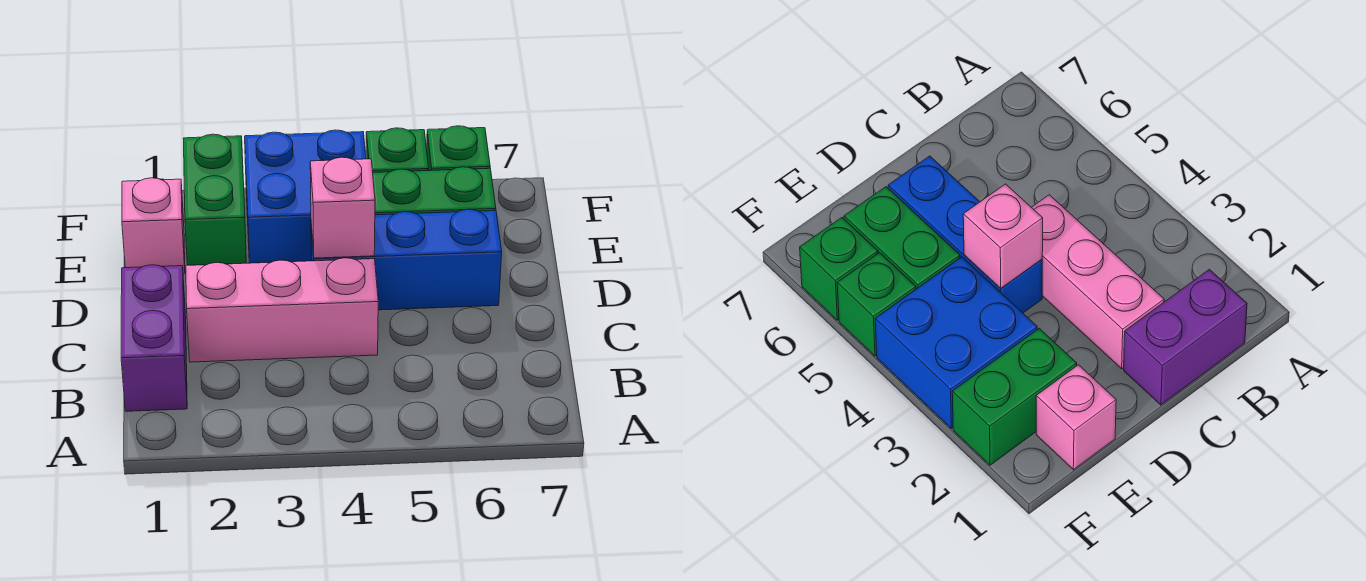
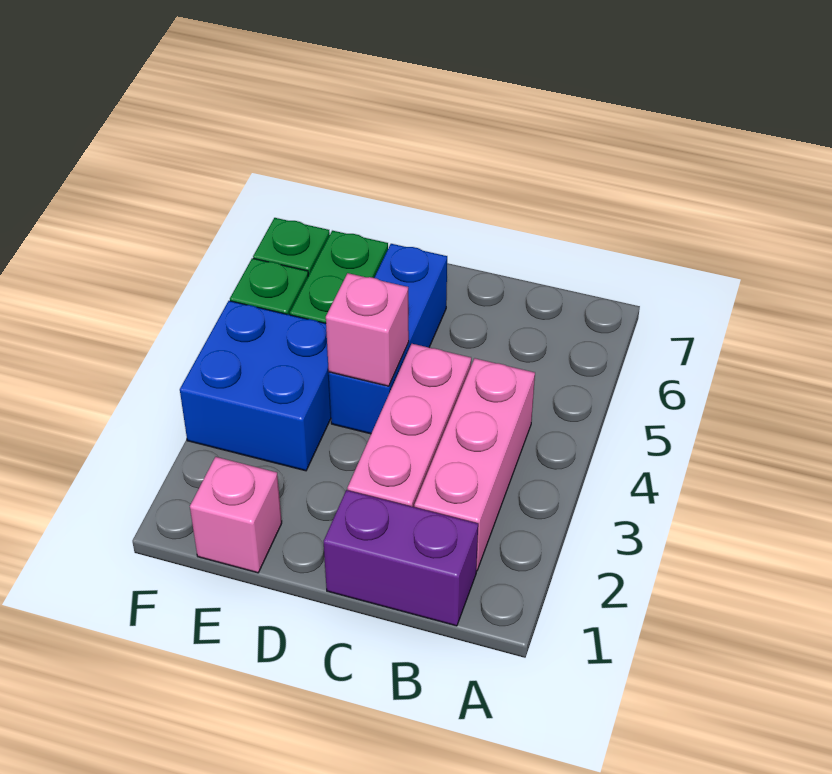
none -> pink 1x3 brick [414,358,535,571]
green 1x2 brick [183,134,246,265] -> none

